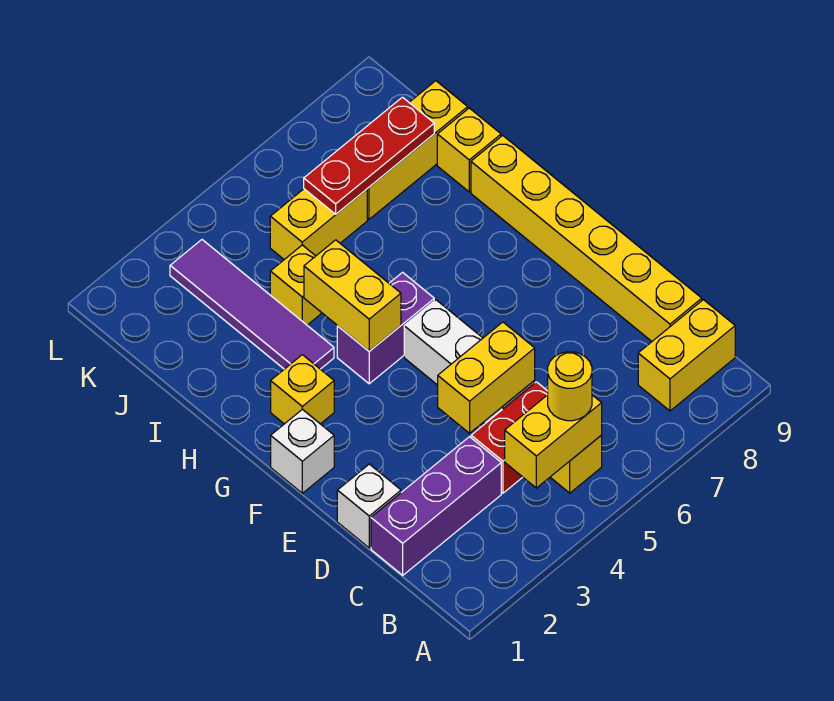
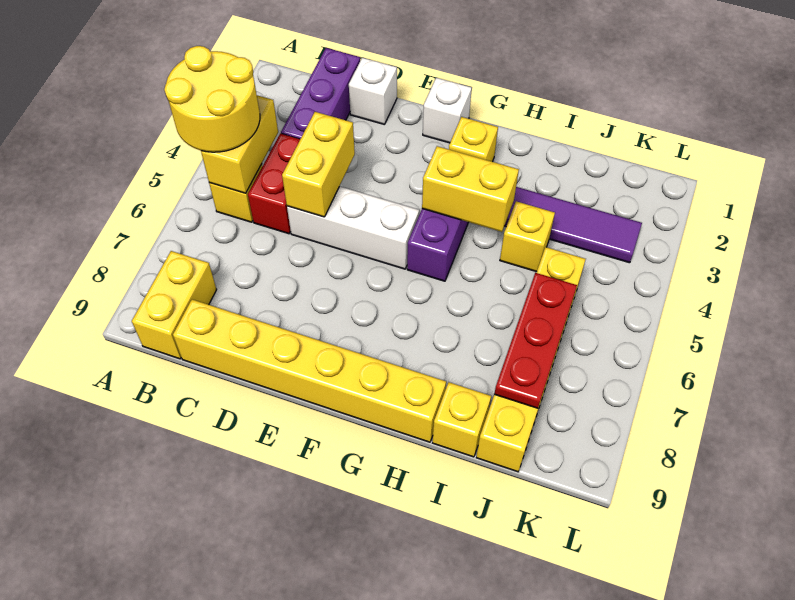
yellow 1x1 round brick [548,352,592,421] -> yellow 2x2 round brick [164,46,260,152]

